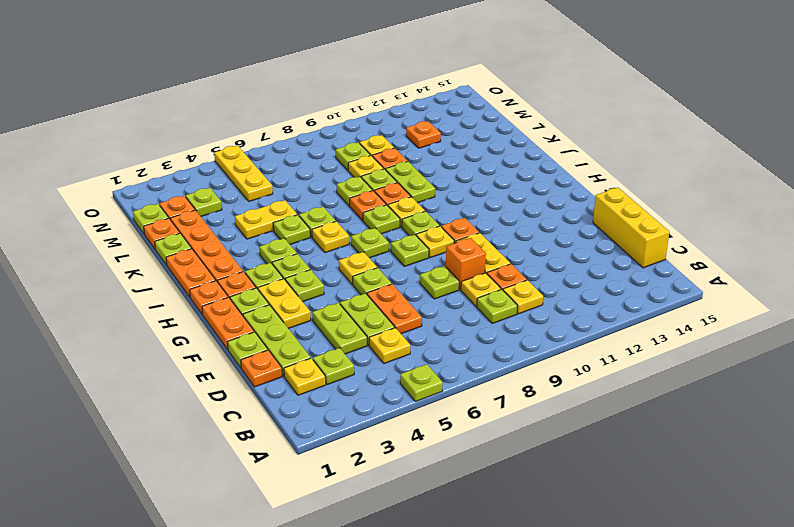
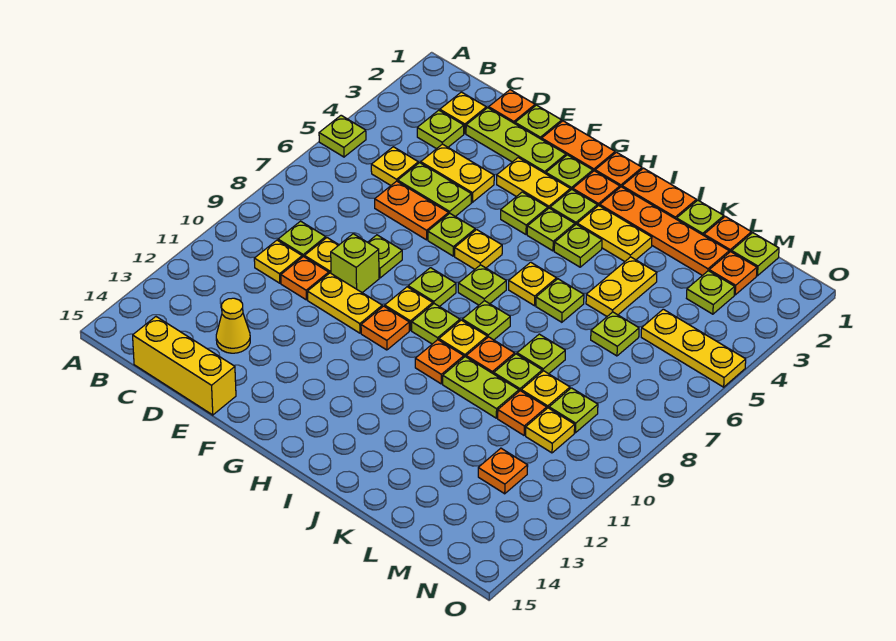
lime 1x2 plate [312,303,367,354] -> yellow 1x2 plate [421,144,494,202]
none -> yellow 1x1 cone [216,298,250,353]
orange 1x1 brick [446,238,486,290] -> lime 1x1 brick [331,234,379,293]
none -> yellow 1x2 plate [577,206,652,261]
lime 1x1 plate [273,215,310,244] -> lime 1x1 plate moved to [591,312,639,356]
orange 1x1 plate [350,191,386,221] -> orange 1x1 plate moved to [415,340,464,384]

